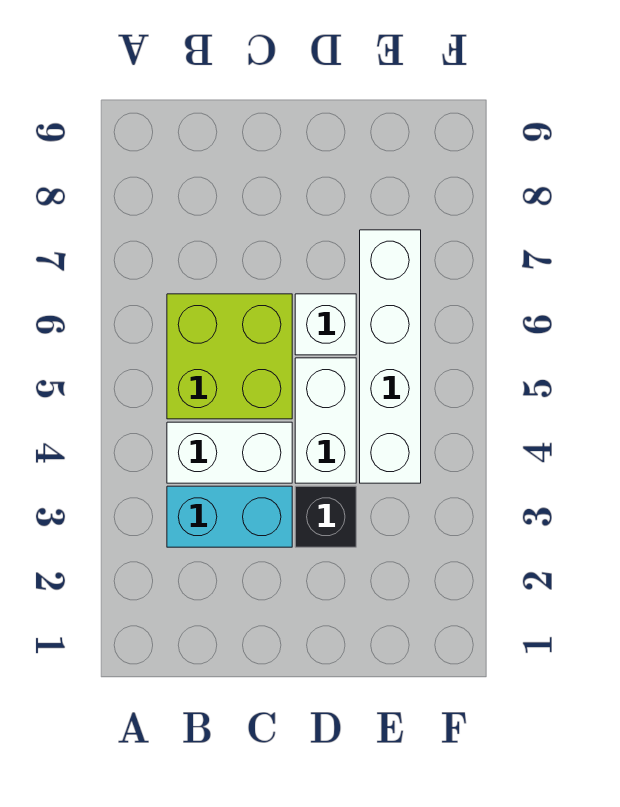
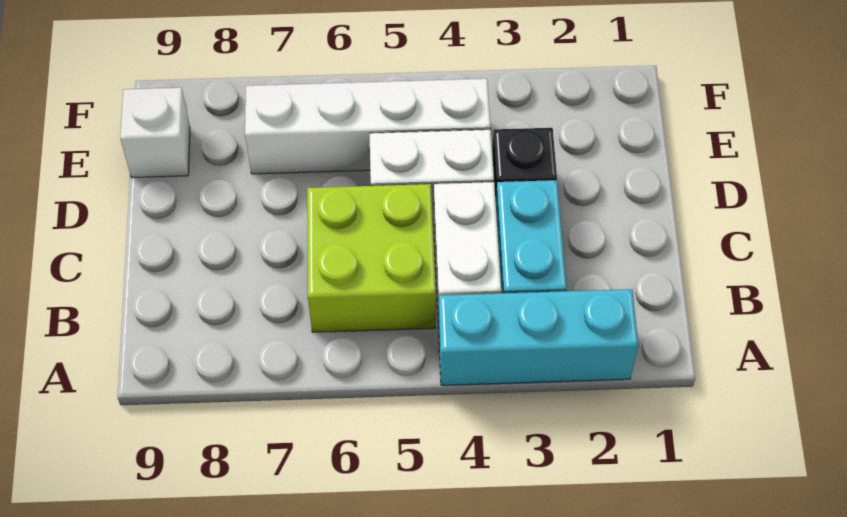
none -> cyan 1x3 brick [439,289,638,385]
white 1x1 brick [295,294,356,355] -> white 1x1 brick moved to [120,88,190,178]

